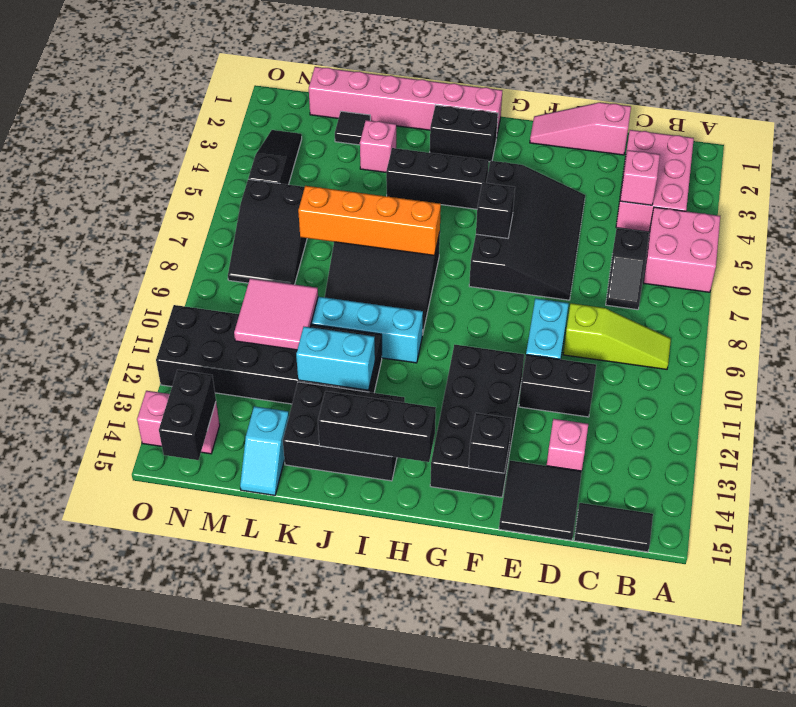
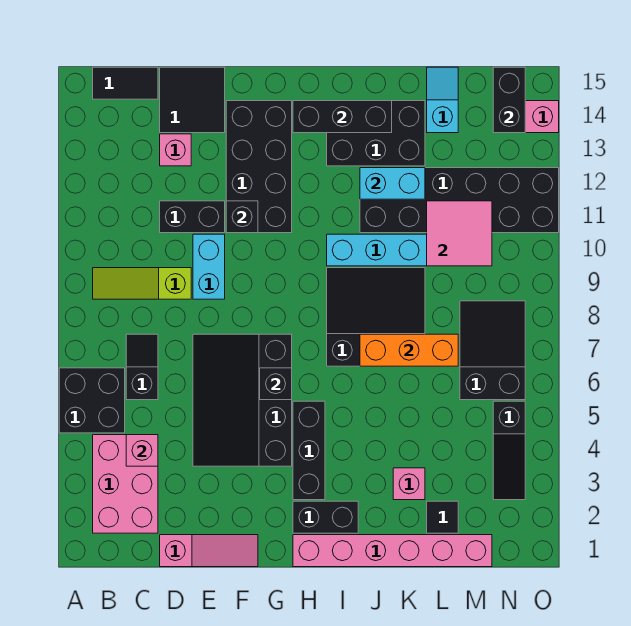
pink 2x2 brick [643,207,720,292] -> black 2x2 brick [59,368,125,433]
black 1x1 brick [469,413,512,473] -> black 1x1 brick moved to [226,201,258,233]
black 1x3 brick [386,148,489,209] -> black 1x3 brick turned to [293,401,325,500]
orange 1x4 brick [298,186,441,255] -> orange 1x3 brick [360,334,458,366]

